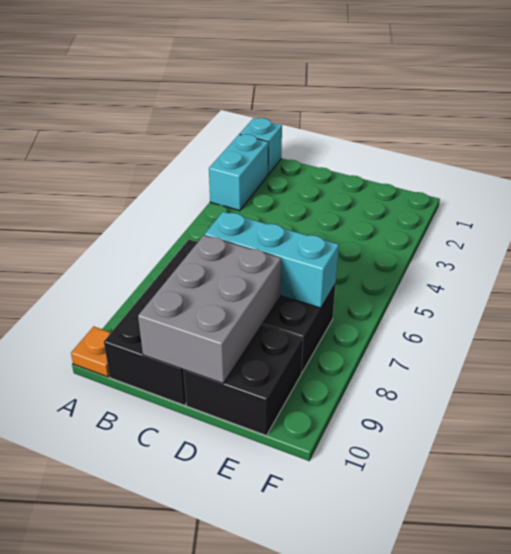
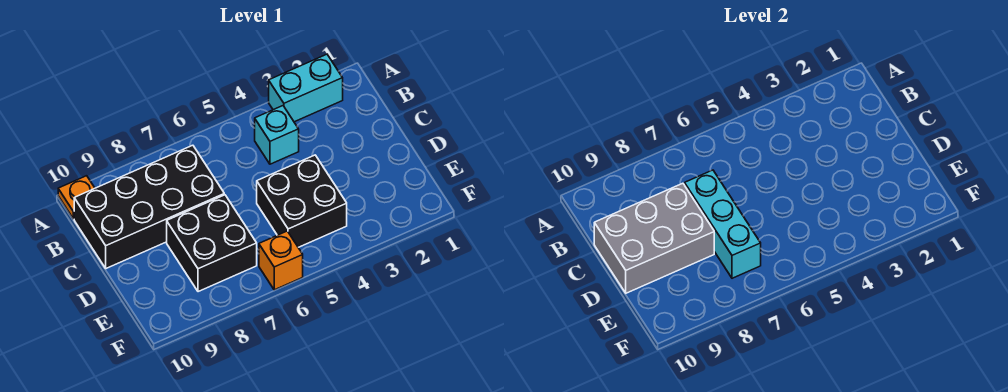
cyan 1x1 brick [240,118,282,174] -> cyan 1x1 brick moved to [255,106,299,164]
black 2x2 brick [184,325,303,435] -> black 2x2 brick moved to [257,155,347,247]
none -> orange 1x1 brick [259,231,303,290]

